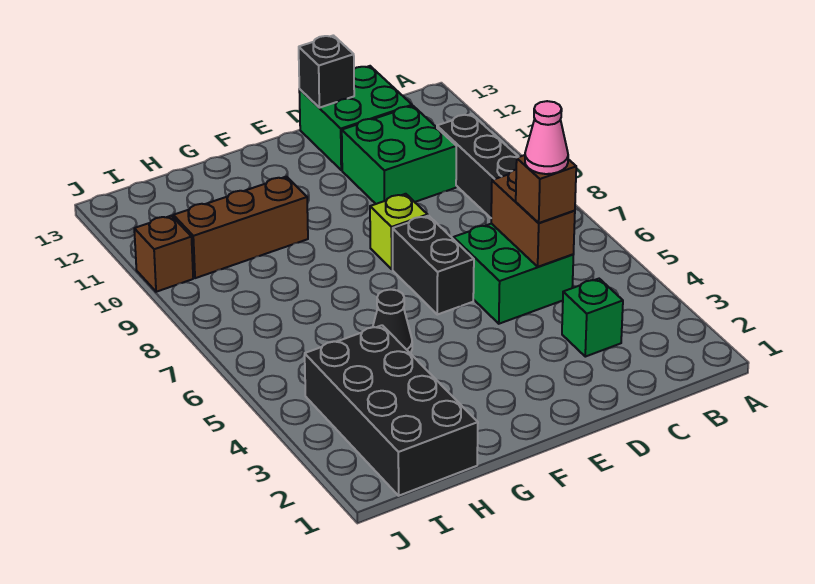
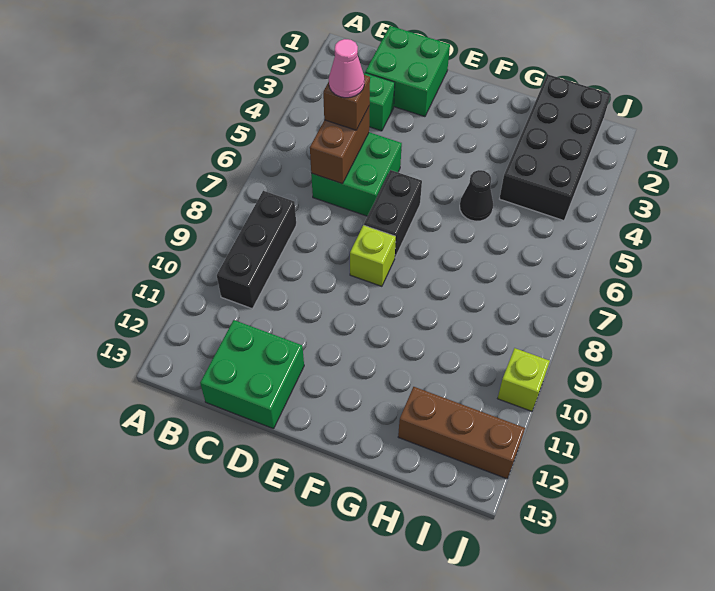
green 2x2 brick [342,106,456,204] -> green 2x2 brick moved to [365,26,450,117]
black 1x1 brick [299,35,354,108] -> none
brown 1x3 brick [173,177,308,278] -> brown 1x3 brick moved to [398,387,525,479]
brown 1x1 brick [134,216,193,292] -> lime 1x1 brick [498,348,550,411]

